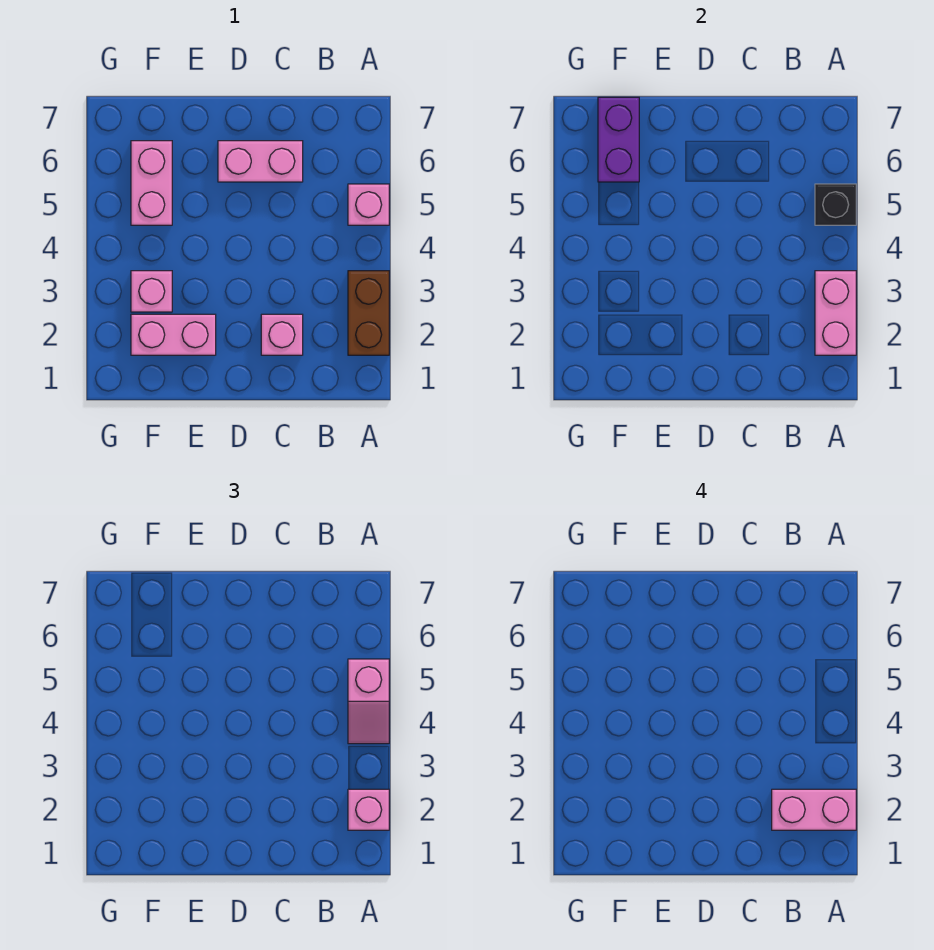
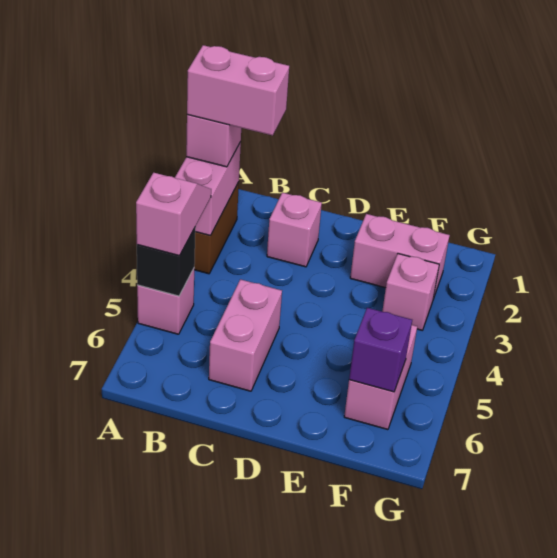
pink 1x2 brick [218,141,303,182] -> pink 1x2 brick turned to [209,279,282,391]
purple 1x2 brick [598,97,639,182] -> purple 1x1 brick [349,308,412,392]

